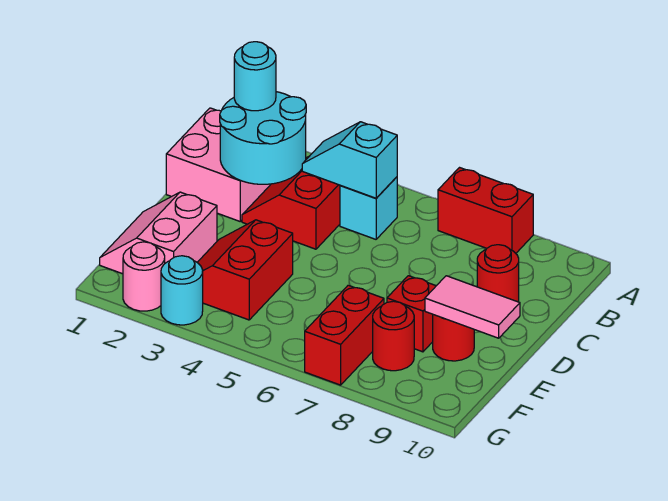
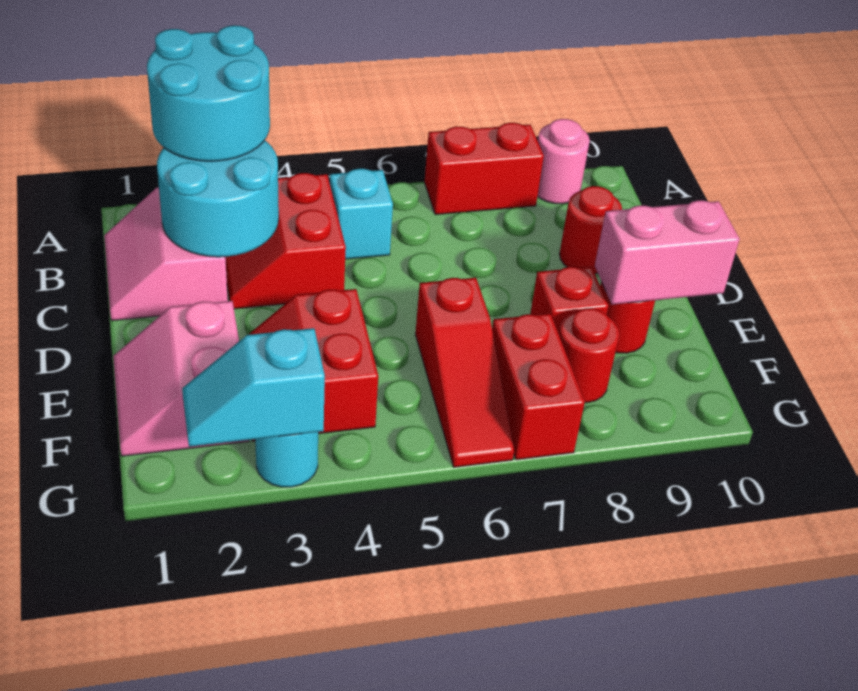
pink 2x2 brick [166,108,271,221] -> pink 2x2 slope [104,187,228,321]
cyan 1x1 round brick [234,42,276,111] -> cyan 2x2 round brick [147,25,270,161]
cyan 1x2 slope [302,122,397,198] -> cyan 1x2 slope moved to [182,328,325,447]
none -> red 1x3 slope [415,278,514,467]
pink 1x2 tile [425,276,520,338] -> pink 1x2 brick [595,200,740,305]
pink 1x1 round brick [123,242,165,311] -> pink 1x1 round brick moved to [537,119,590,204]

